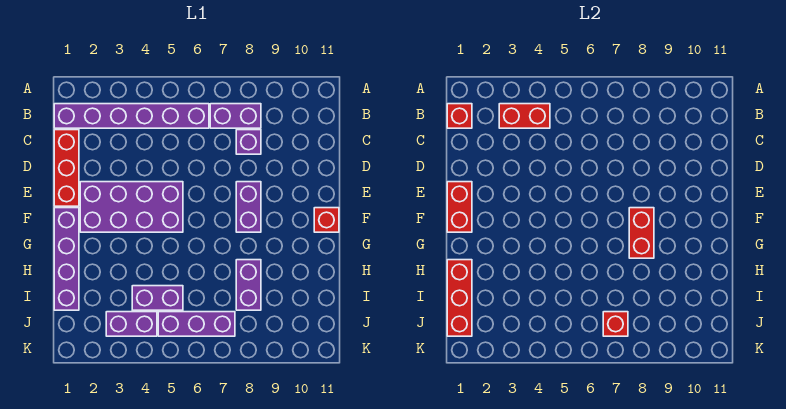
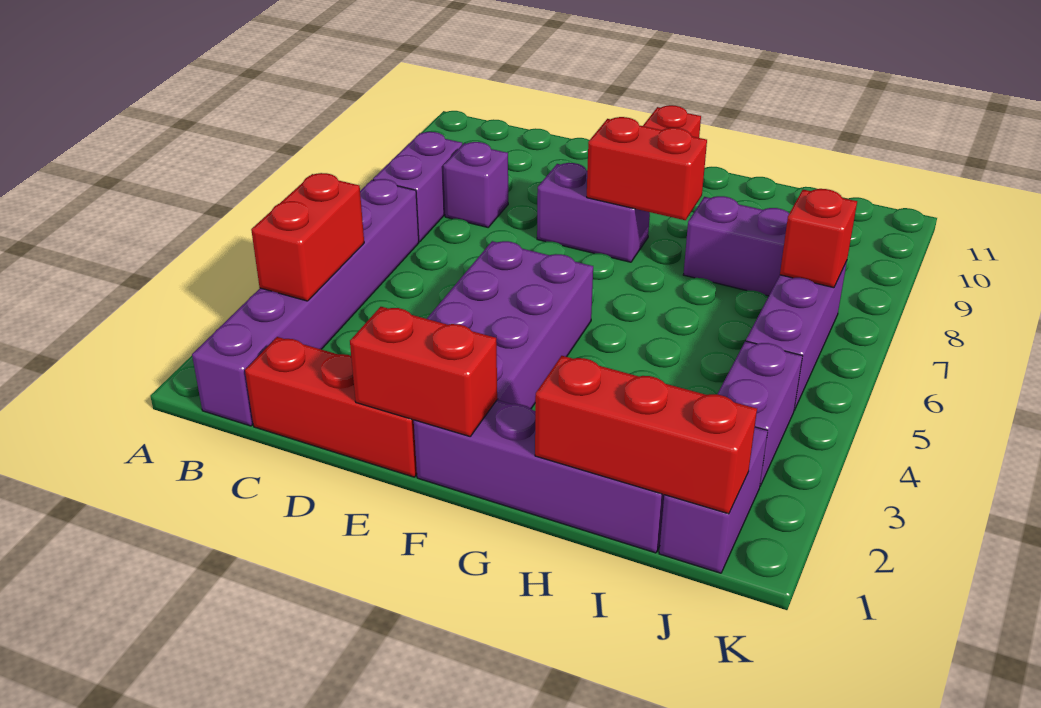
red 1x1 brick [447,104,472,128] -> none
purple 1x2 brick [132,286,183,310] -> purple 1x2 brick moved to [659,427,768,573]

